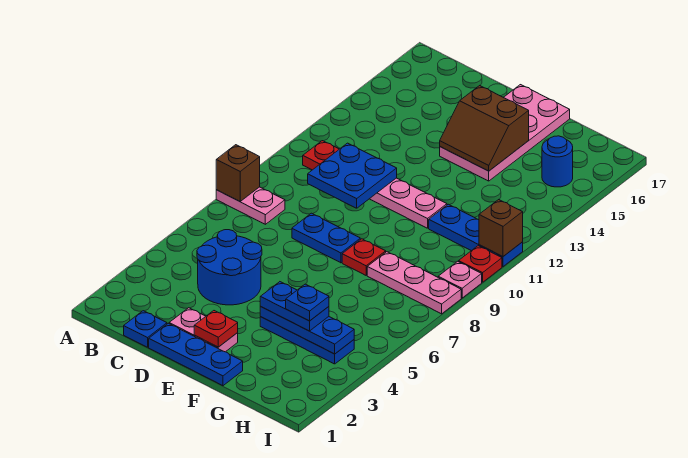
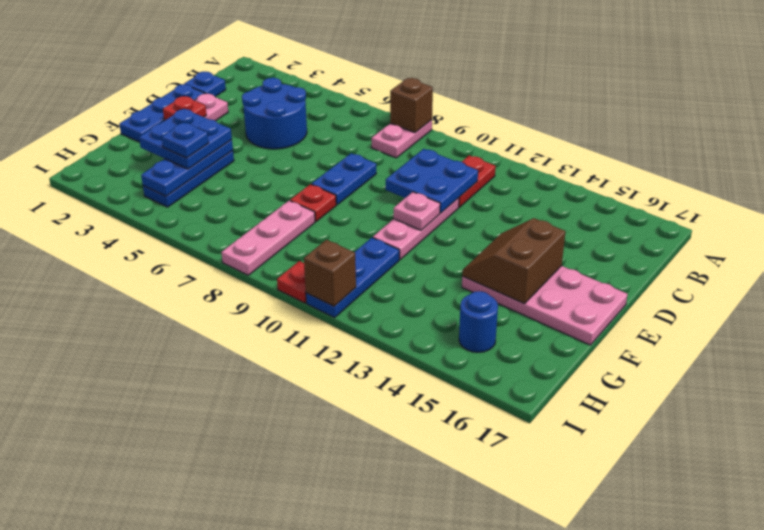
blue 1x2 plate [260,282,329,331] -> blue 2x2 plate [139,109,232,169]
pink 1x1 plate [438,261,482,298] -> pink 1x1 plate moved to [394,192,440,230]

